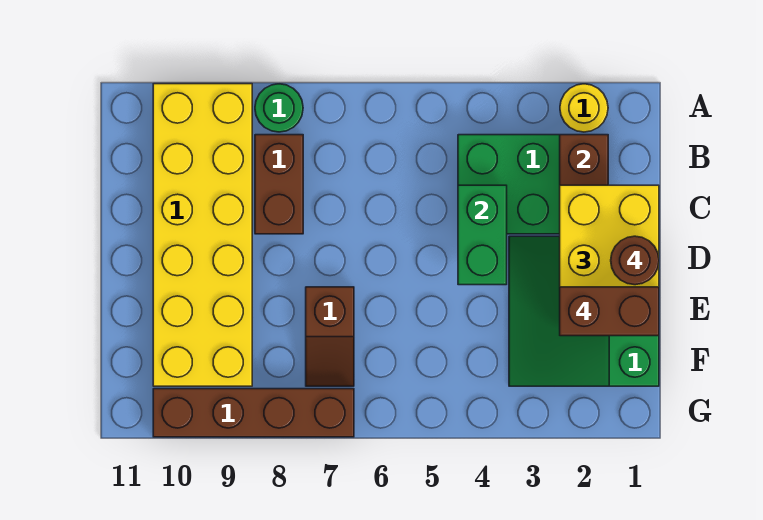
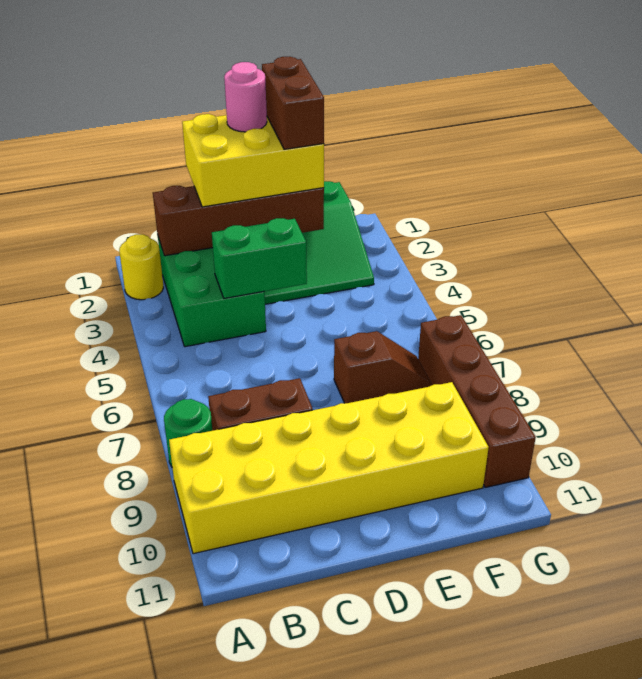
brown 1x1 round brick [611,236,659,285] -> pink 1x1 round brick [224,62,267,132]

